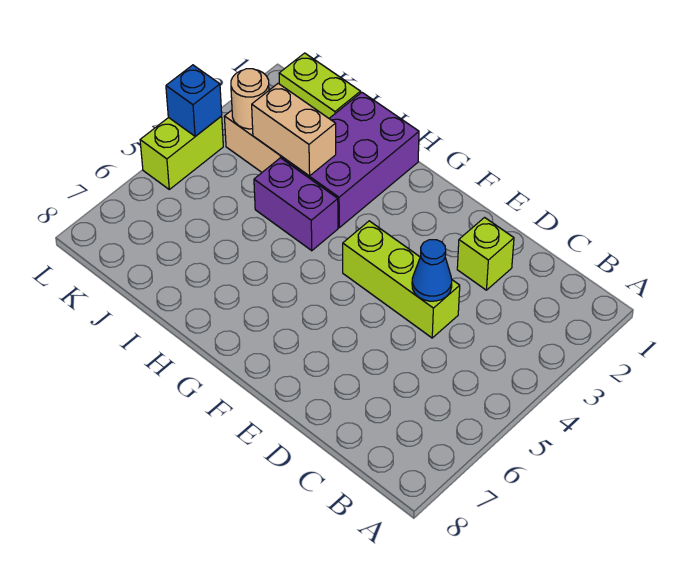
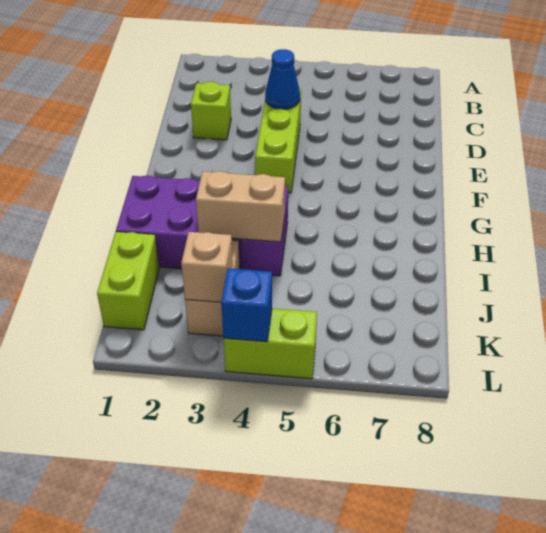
tan 1x2 brick [252,83,336,176] -> tan 1x2 brick turned to [196,171,285,242]
tan 1x1 round brick [231,69,269,129] -> tan 1x1 brick [181,232,233,302]

